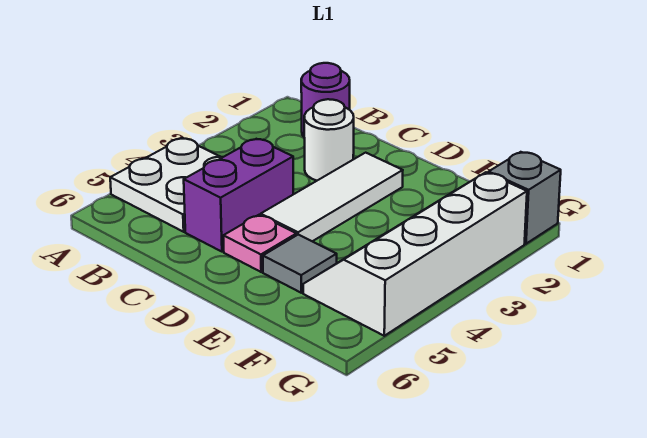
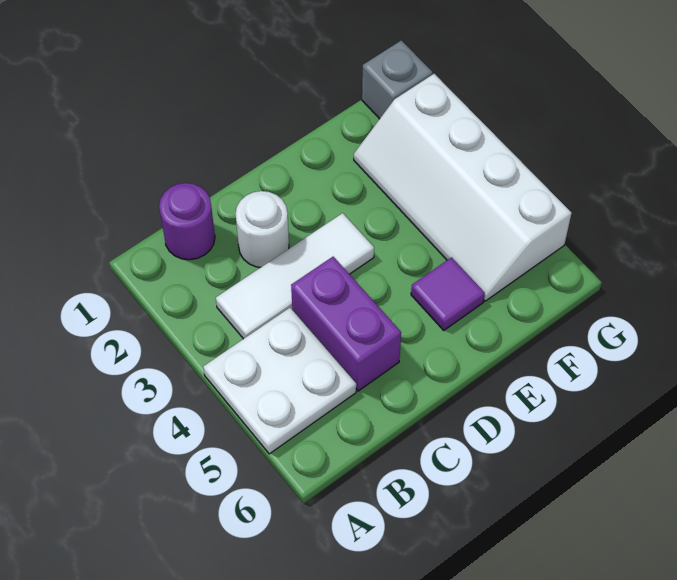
white 1x3 tile [261,153,403,241] -> white 1x3 tile turned to [216,213,374,339]
pink 1x1 plate [223,215,296,272] -> none
grey 1x1 tile [263,235,337,293] -> purple 1x1 tile [411,257,485,330]

